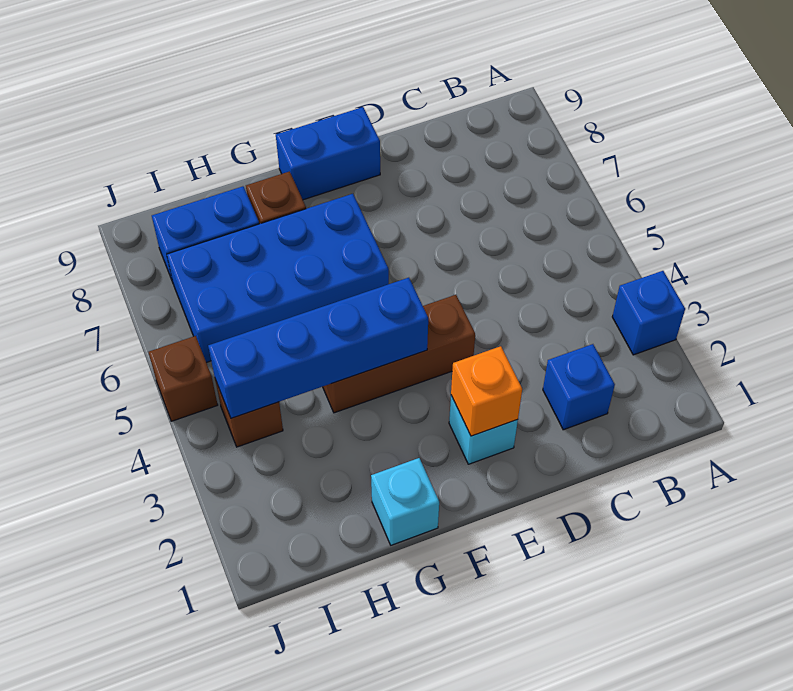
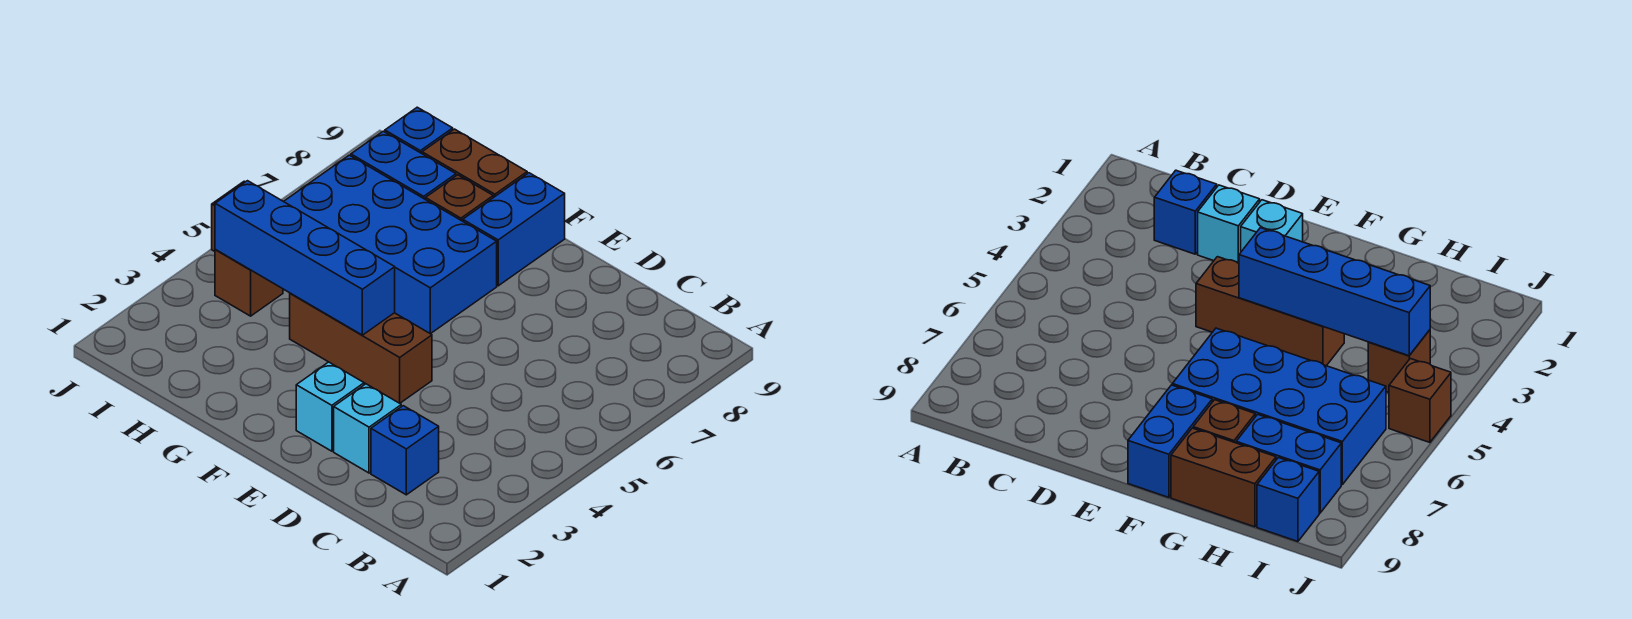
blue 1x1 brick [612,271,685,355] -> blue 1x1 brick moved to [385,107,453,154]
orange 1x1 brick [451,346,522,436] -> none
blue 1x2 brick [276,107,380,200] -> blue 1x2 brick turned to [463,173,565,286]
cyan 1x1 brick [371,458,439,545] -> cyan 1x1 brick moved to [334,384,401,473]
none -> brown 1x2 brick [422,129,527,198]

